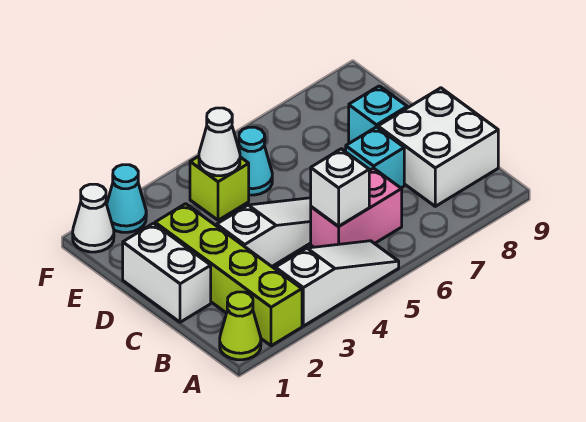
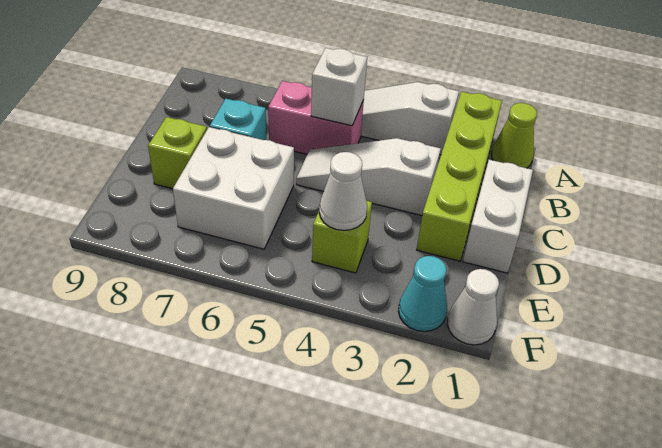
white 2x2 brick [378,88,498,206] -> white 2x2 brick moved to [173,127,294,249]
cyan 1x1 brick [349,86,407,143] -> lime 1x1 brick [148,117,207,189]
cyan 1x1 cone [238,127,272,195] -> none

